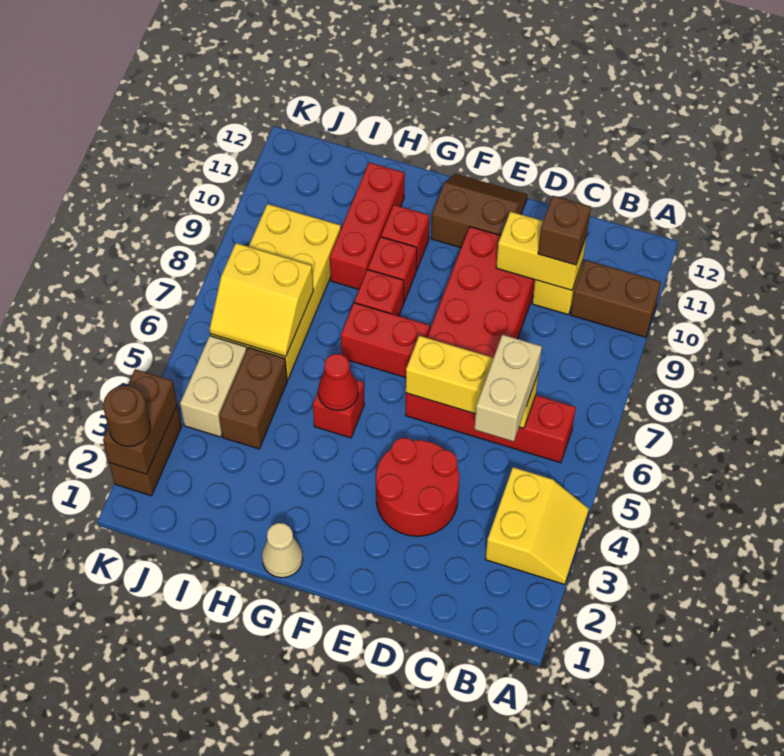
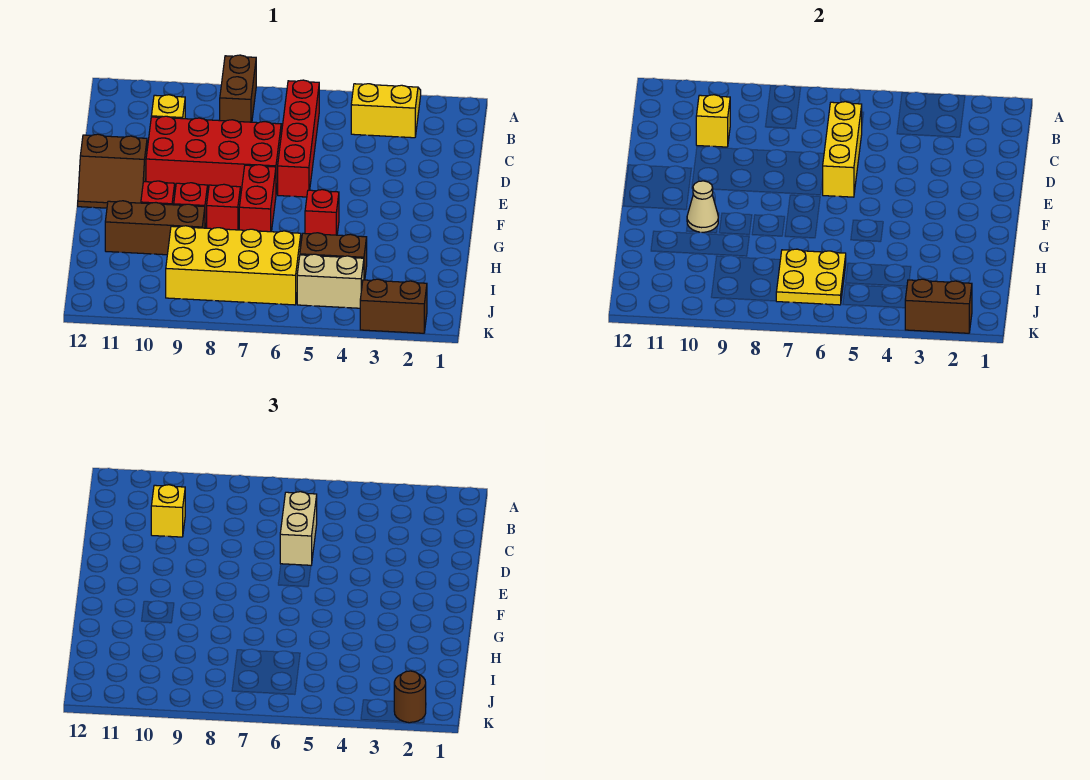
brown 1x2 brick [571,260,661,337] -> brown 1x2 brick moved to [220,55,256,122]
tan 1x2 brick [475,335,542,442] -> tan 1x2 brick turned to [280,492,317,565]
yellow 1x2 brick [496,211,587,290] -> yellow 1x1 brick [696,95,730,147]
brown 1x1 brick [538,196,591,265] -> yellow 1x1 brick [151,485,185,537]
red 2x2 round brick [376,438,459,536] -> none
brown 2x2 slope [431,174,527,248] -> brown 2x2 slope turned to [78,134,147,208]
tan 1x1 cone [262,523,303,578] -> tan 1x1 cone moved to [687,181,718,232]
red 1x1 cone [318,354,358,411] -> none
red 1x3 brick [330,162,404,289] -> brown 1x3 brick [105,201,205,255]
yellow 2x2 slope [210,243,313,357] -> yellow 2x2 plate [776,249,846,305]

